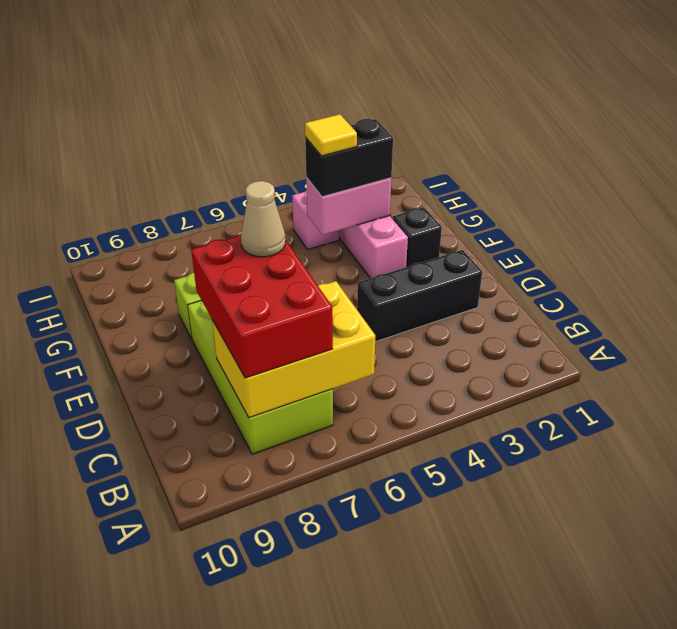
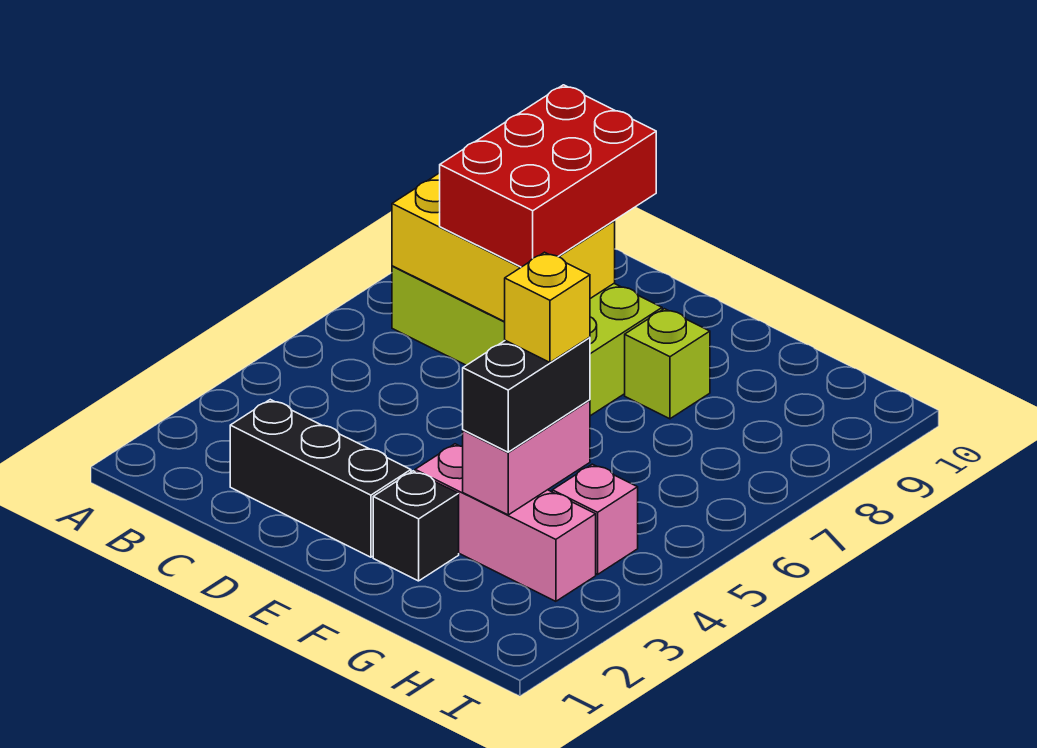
yellow 2x3 brick [212,281,375,417] -> yellow 2x3 brick turned to [392,173,615,322]
red 2x3 brick [191,235,333,378] -> red 2x3 brick turned to [440,85,656,267]
black 1x3 brick [357,250,482,342] -> black 1x3 brick turned to [230,400,411,557]
tan 1x1 cone [241,181,286,257] -> none
yellow 1x1 tile [305,114,357,156] -> yellow 1x1 brick [505,252,590,362]

